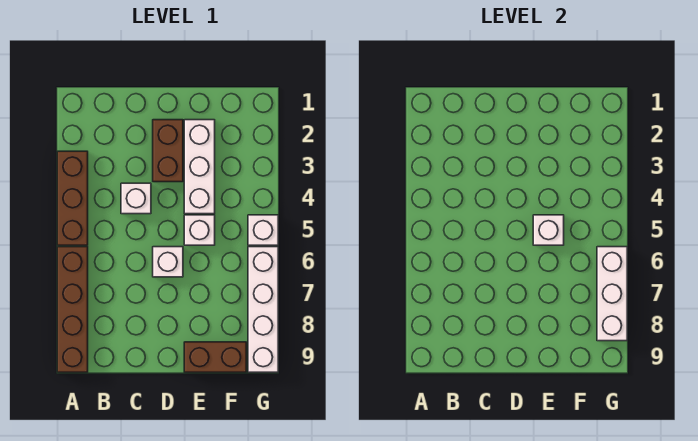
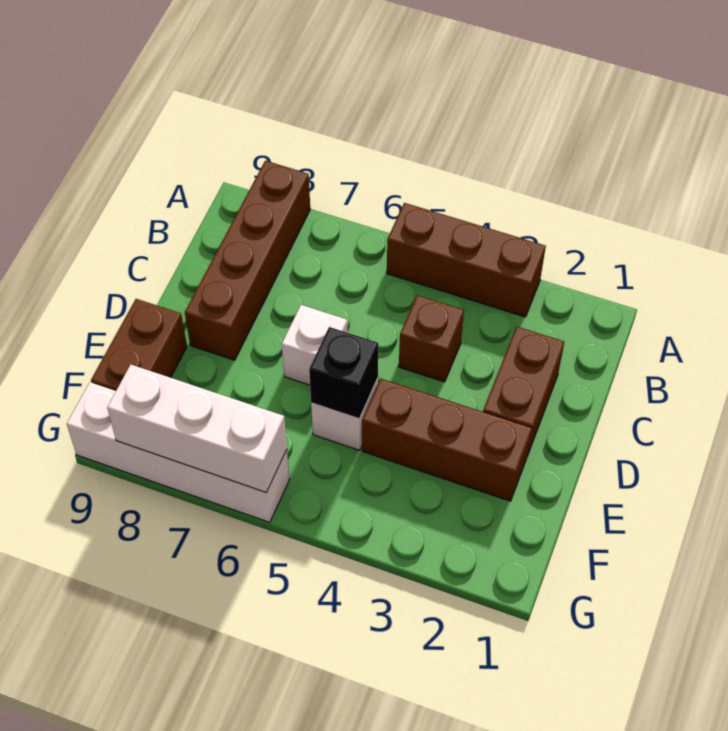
brown 1x4 brick [57,247,88,372] -> brown 1x4 brick turned to [185,161,310,360]
white 1x1 brick [121,183,151,214] -> brown 1x1 brick [399,295,464,382]
brown 1x2 brick [153,120,183,182] -> brown 1x2 brick turned to [483,327,564,456]
white 1x3 brick [184,120,215,214] -> brown 1x3 brick [362,379,532,501]
white 1x1 brick [533,215,564,245] -> black 1x1 brick [309,327,378,419]
white 1x1 brick [248,215,278,245] -> none

